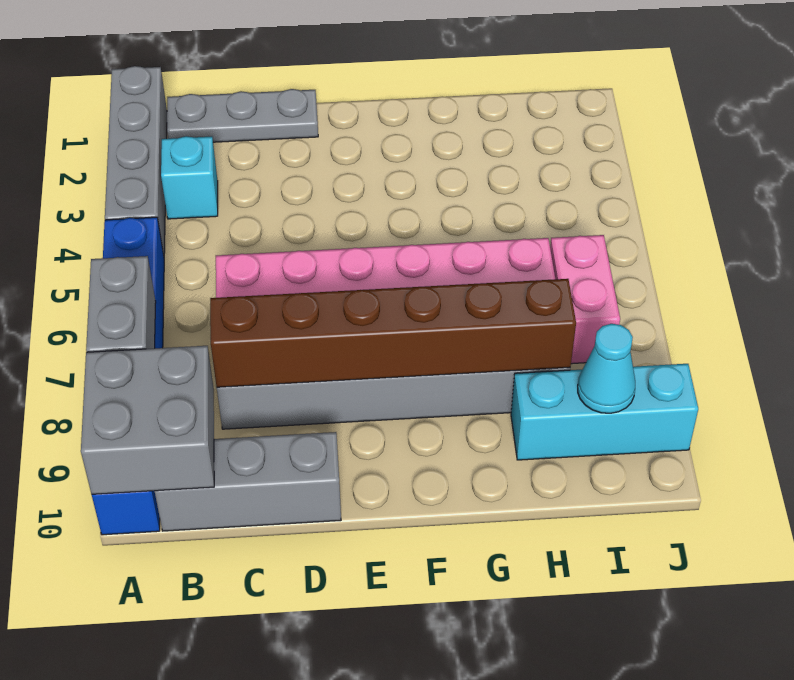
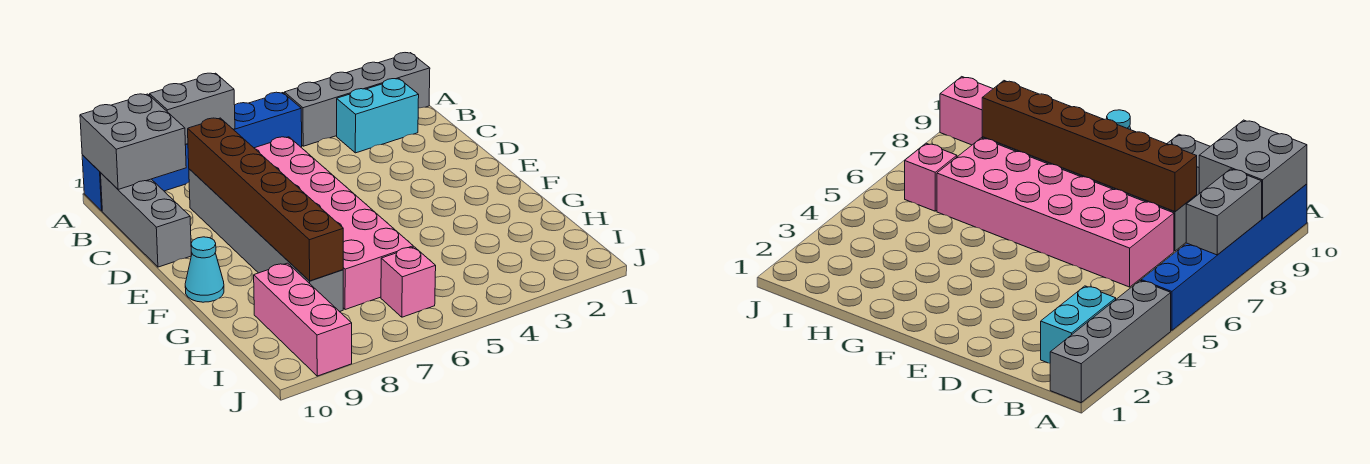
grey 1x3 plate [167,89,318,142] -> none
cyan 1x1 brick [161,136,218,219] -> cyan 1x2 brick [337,79,419,153]
cyan 1x3 brick [511,364,698,460] -> pink 1x3 brick [254,263,352,376]
pink 1x2 brick [550,235,620,364] -> pink 1x1 brick [381,247,436,317]
cyan 1x1 cone [578,324,635,413] -> cyan 1x1 cone moved to [185,237,224,302]

